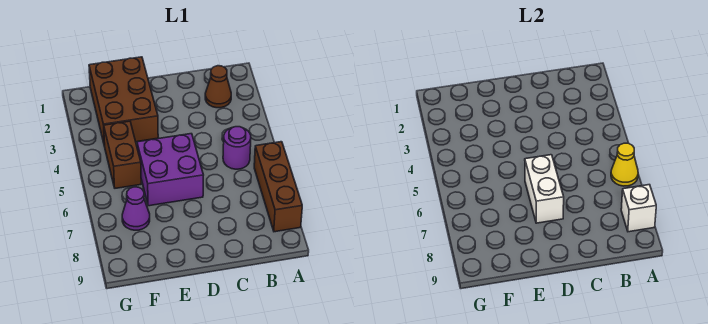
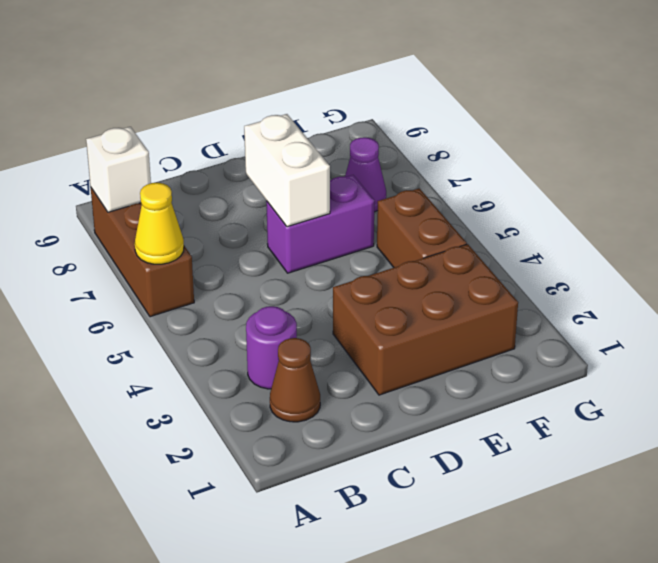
purple 1x1 round brick [223,127,251,169] -> purple 1x1 round brick moved to [246,306,297,389]
purple 2x2 brick [137,134,203,206] -> purple 1x2 brick [266,175,375,273]
brown 2x3 brick [89,57,158,146] -> brown 2x3 brick turned to [333,244,518,395]

